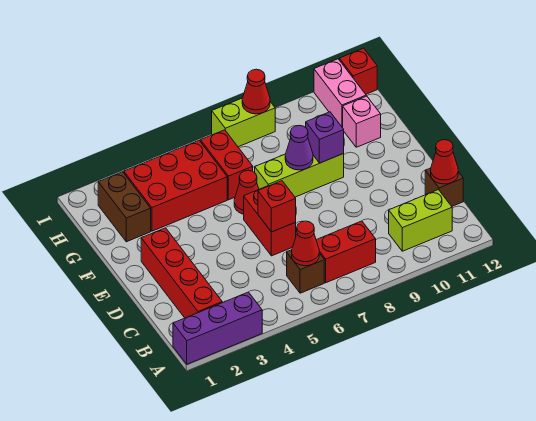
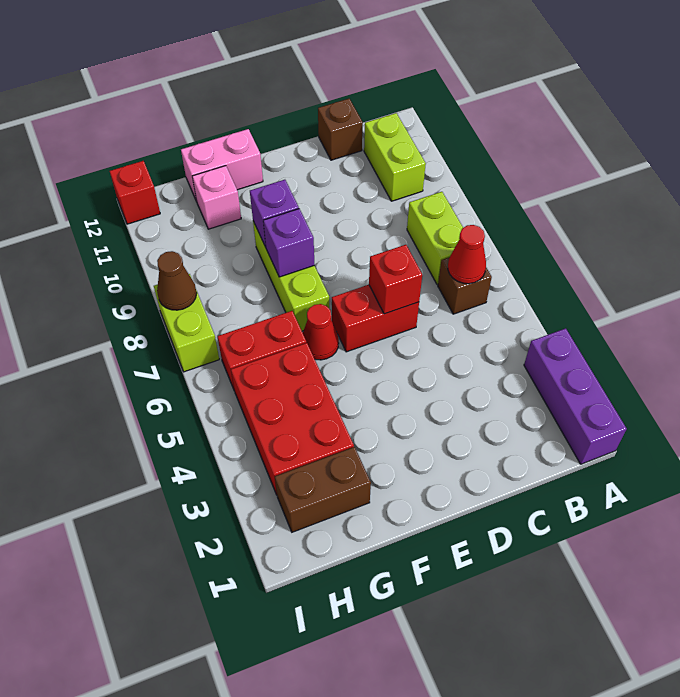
red 1x4 brick [141,228,222,318] -> none
red 1x2 brick [316,221,376,283] -> lime 1x2 brick [407,192,463,285]
red 1x1 cone [431,140,458,184] -> none
purple 1x1 cone [285,125,313,170] -> purple 1x1 brick [263,209,314,277]
pink 1x2 brick [314,59,366,128] -> pink 1x2 brick moved to [181,129,263,202]
red 1x1 cone [242,69,270,114] -> brown 1x1 cone [157,251,197,310]

